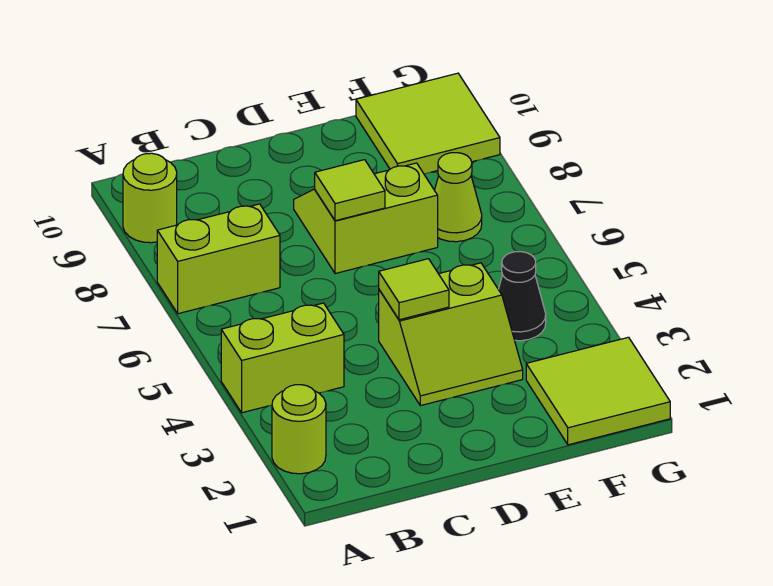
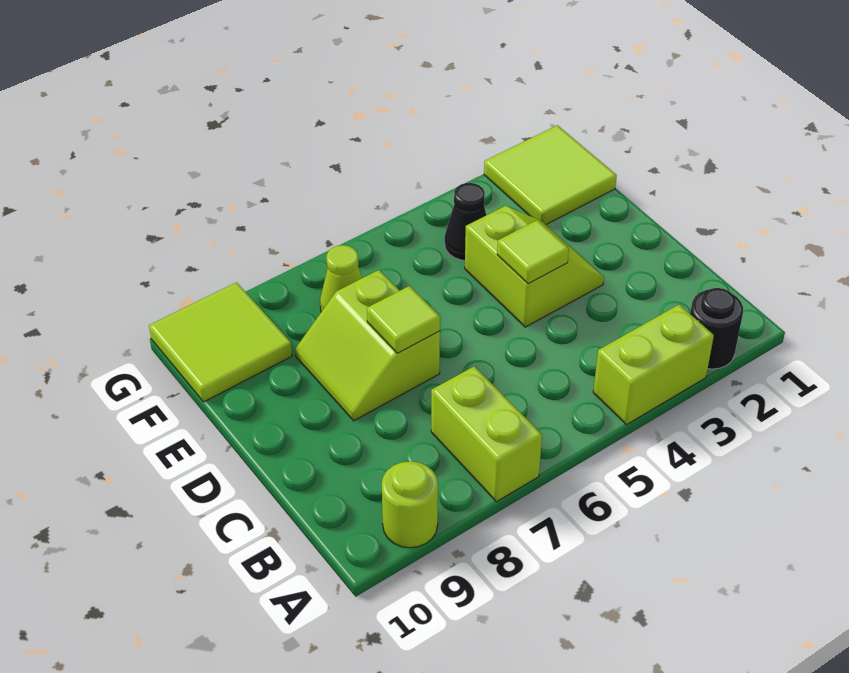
lime 1x1 round brick [272,385,326,474] -> black 1x1 round brick [690,288,743,369]
lime 1x2 brick [221,303,344,413] -> lime 1x2 brick turned to [593,305,714,425]

